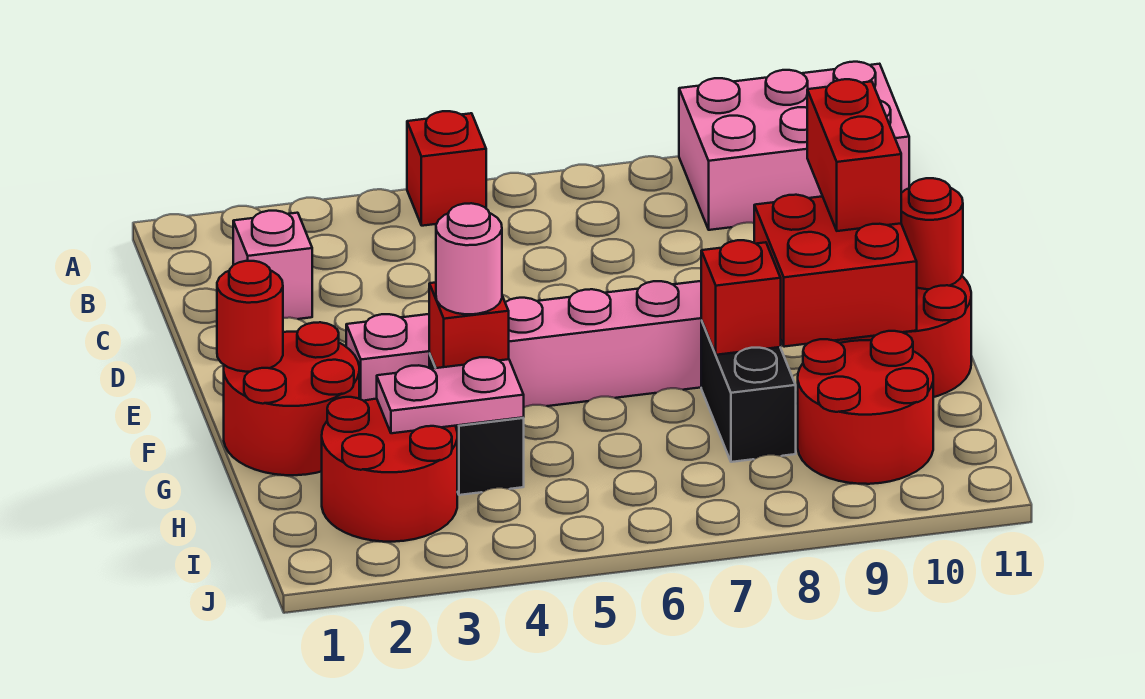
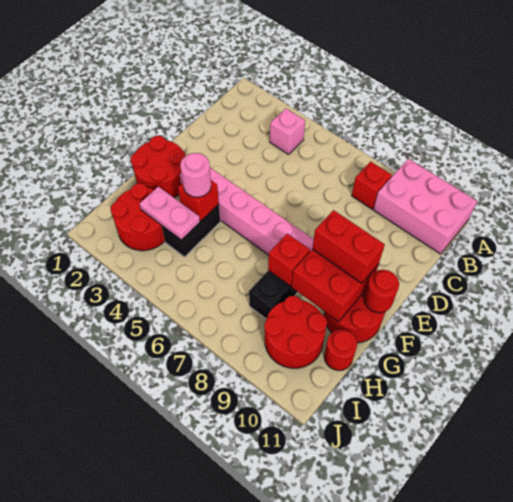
red 1x1 brick [407,111,486,226] -> red 1x1 brick moved to [352,162,392,209]
pink 1x1 brick [233,211,312,319] -> pink 1x1 brick moved to [270,108,305,155]
red 1x2 brick [807,79,901,231] -> red 1x2 brick turned to [312,210,385,283]
red 1x1 round brick [217,261,283,372] -> red 1x1 round brick moved to [324,329,357,371]

